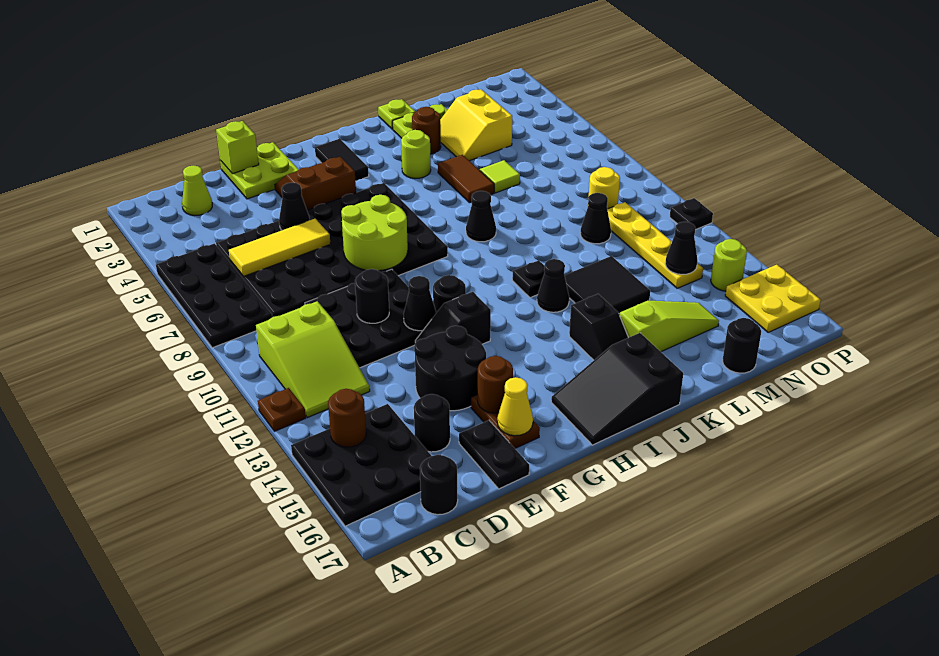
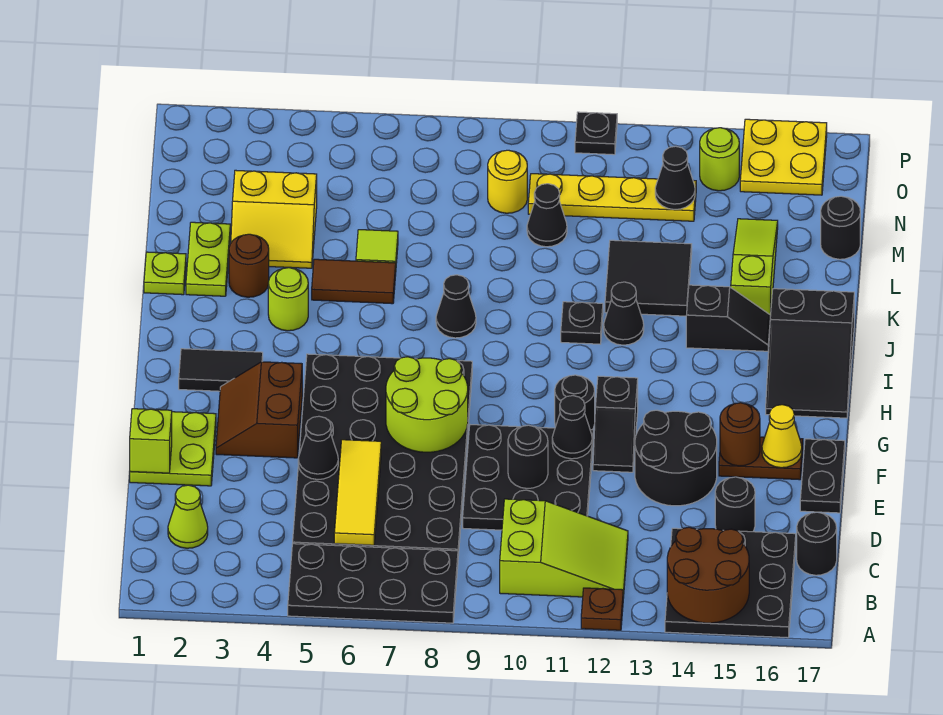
brown 1x1 round brick [328,389,366,447] -> brown 2x2 round brick [667,527,749,623]
black 1x2 plate [459,420,529,489] -> black 1x2 plate turned to [800,439,845,513]

